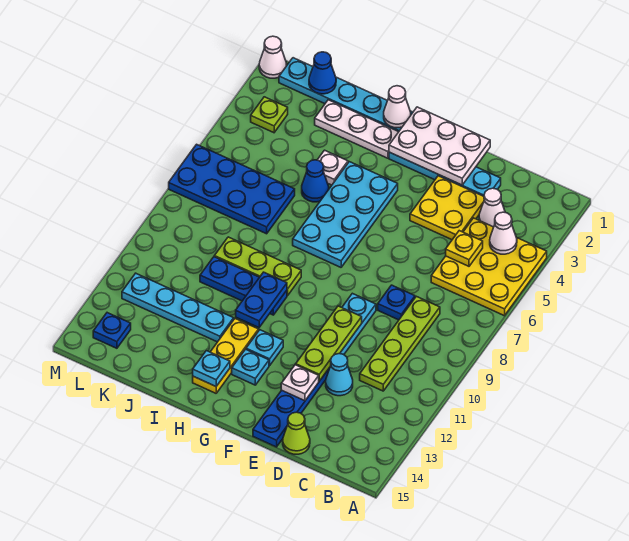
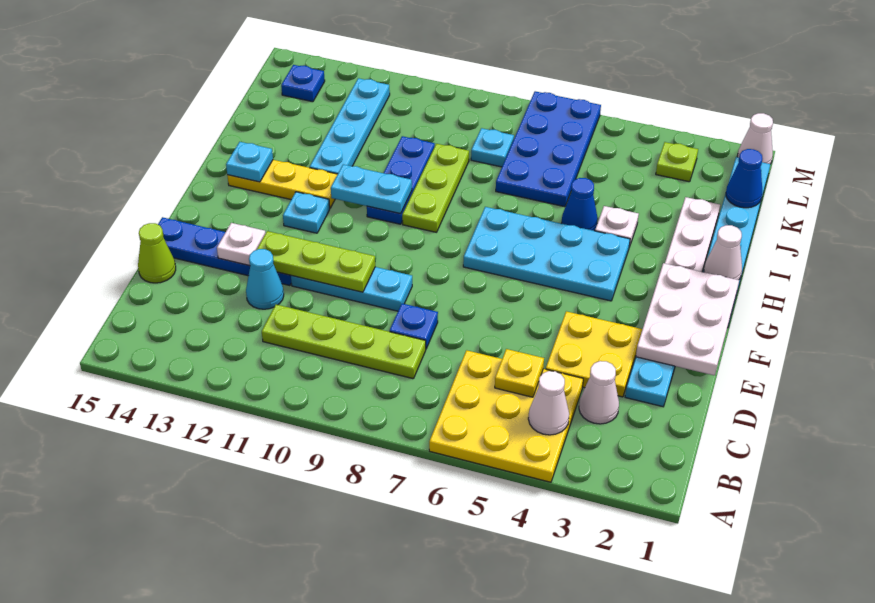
cyan 1x1 plate [232,349,269,385] -> cyan 1x1 plate moved to [471,128,514,167]
blue 1x2 plate [236,272,287,328] -> cyan 1x2 plate [331,164,412,214]

